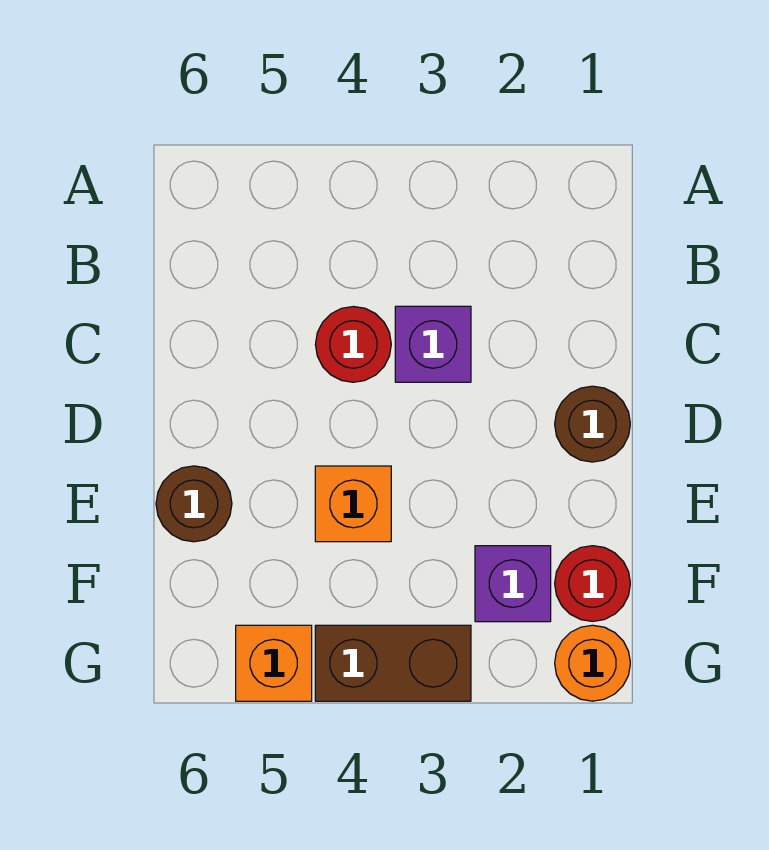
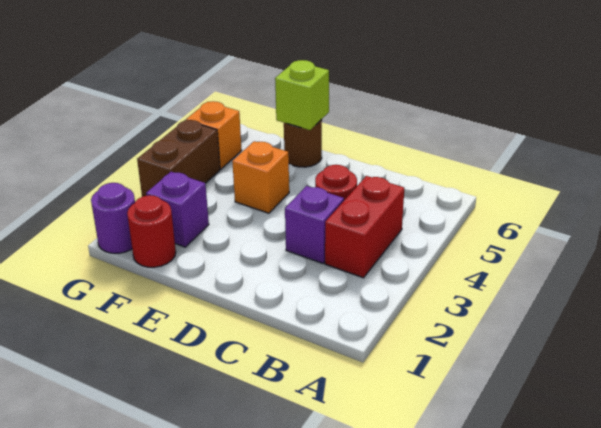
none -> red 1x2 brick [325,176,404,278]
brown 1x1 round brick [555,386,630,462] -> none
none -> lime 1x1 brick [275,60,329,130]
orange 1x1 round brick [555,625,630,701] -> purple 1x1 round brick [91,183,135,253]

